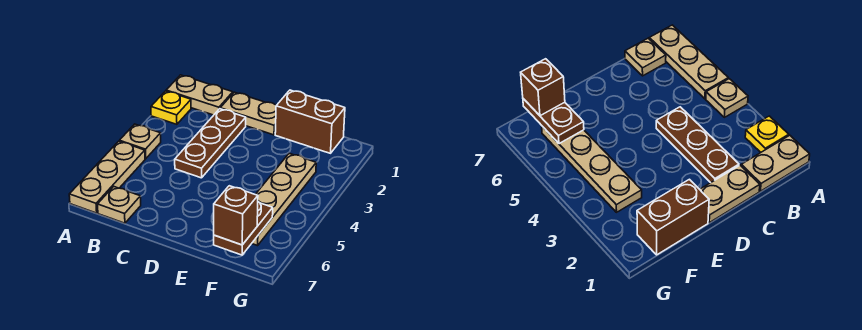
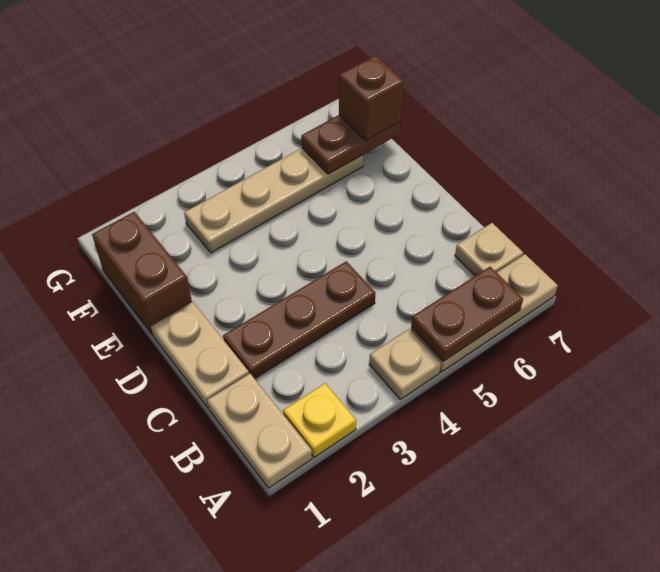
none -> brown 1x2 plate [411,267,523,361]

